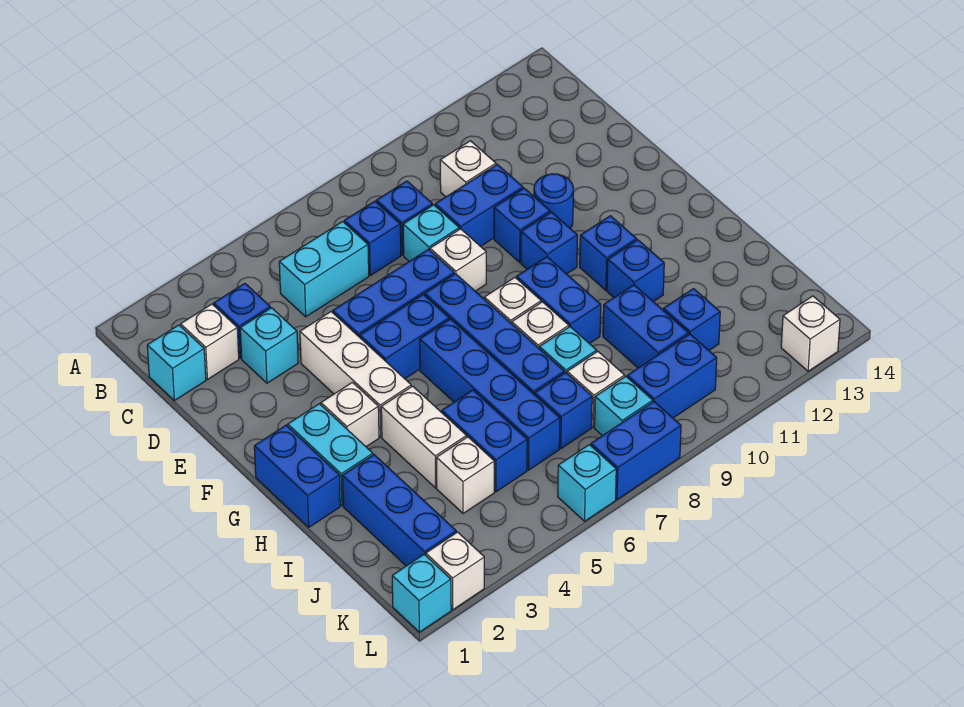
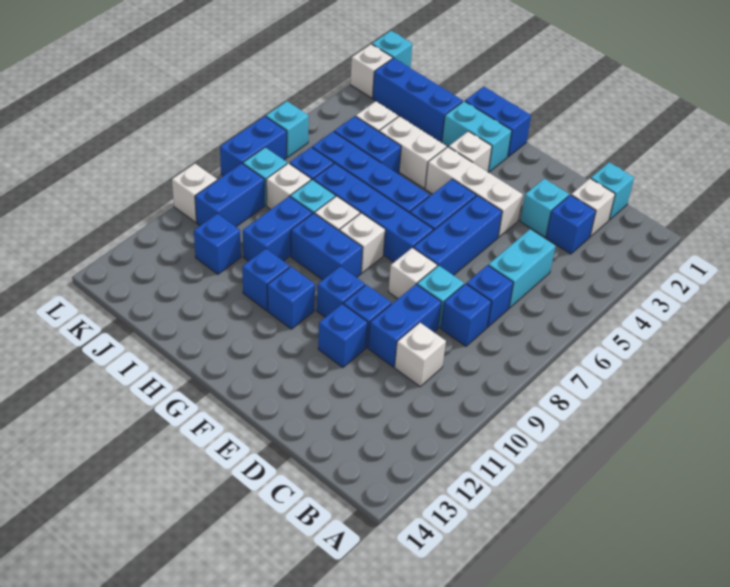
blue 1x1 round brick [534,174,573,229] -> blue 1x1 brick [318,304,368,368]
blue 1x2 brick [603,285,689,368] -> blue 1x2 brick turned to [243,196,312,261]
white 1x1 brick [781,296,840,371] -> white 1x1 brick moved to [172,164,217,222]

